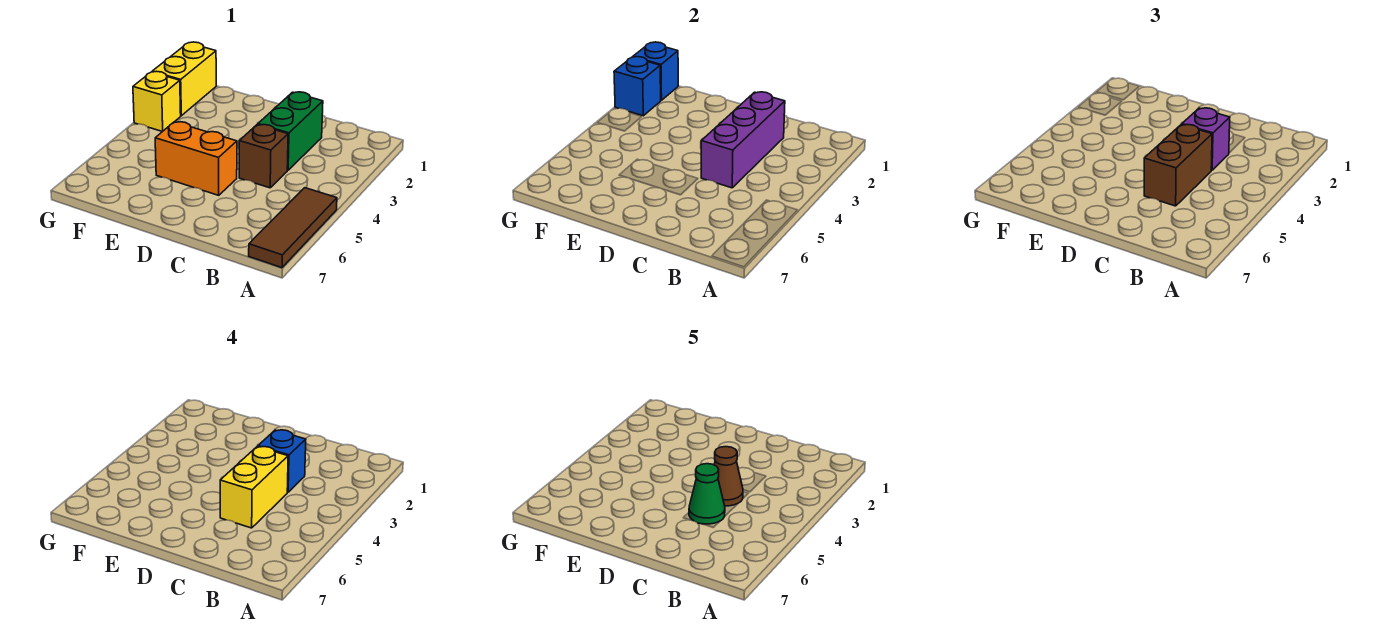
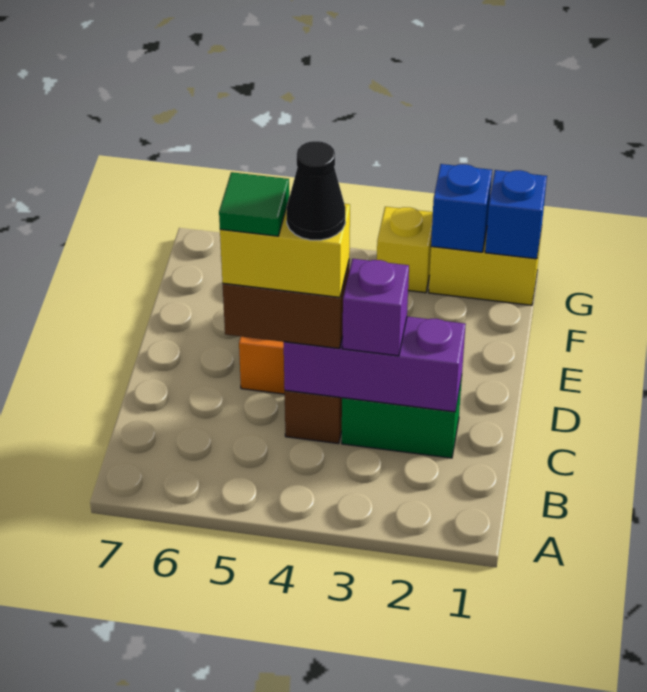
brown 1x3 tile [249,188,337,268] -> none
blue 1x1 brick [258,430,306,492] -> none
brown 1x1 cone [714,447,743,506] -> black 1x1 cone [286,141,345,240]
green 1x1 cone [689,464,725,524] -> green 1x1 tile [219,172,289,236]

